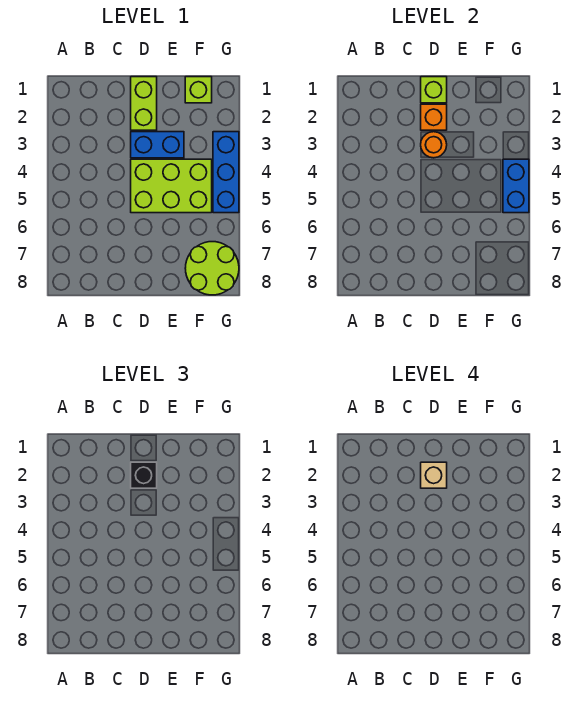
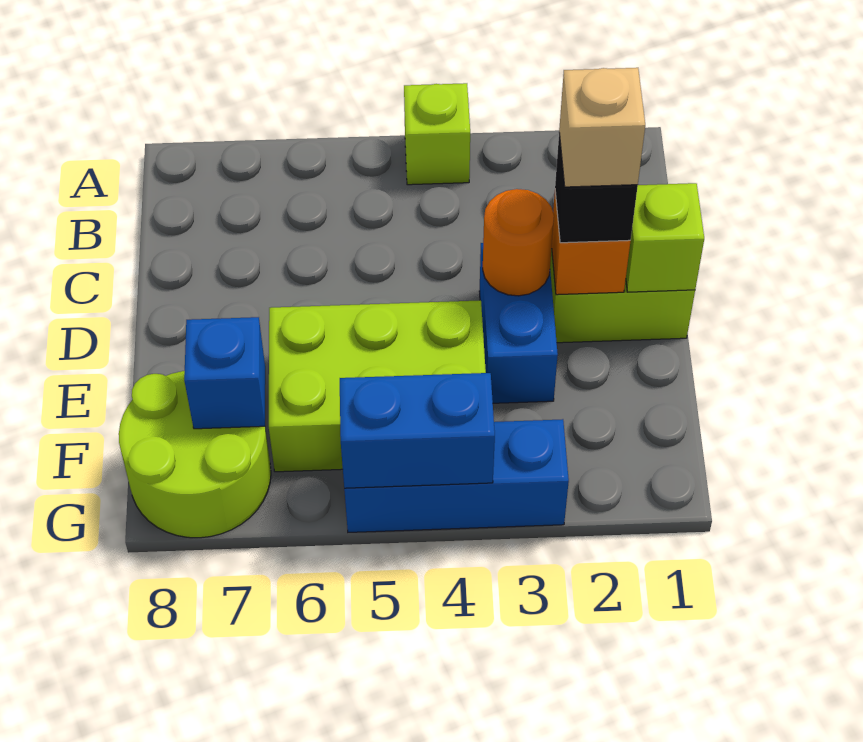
lime 2x3 brick [131,159,212,213] -> lime 2x3 brick turned to [269,300,486,472]
lime 1x1 brick [185,77,212,103] -> lime 1x1 brick moved to [404,83,470,185]
none -> blue 1x1 brick [184,317,265,429]

